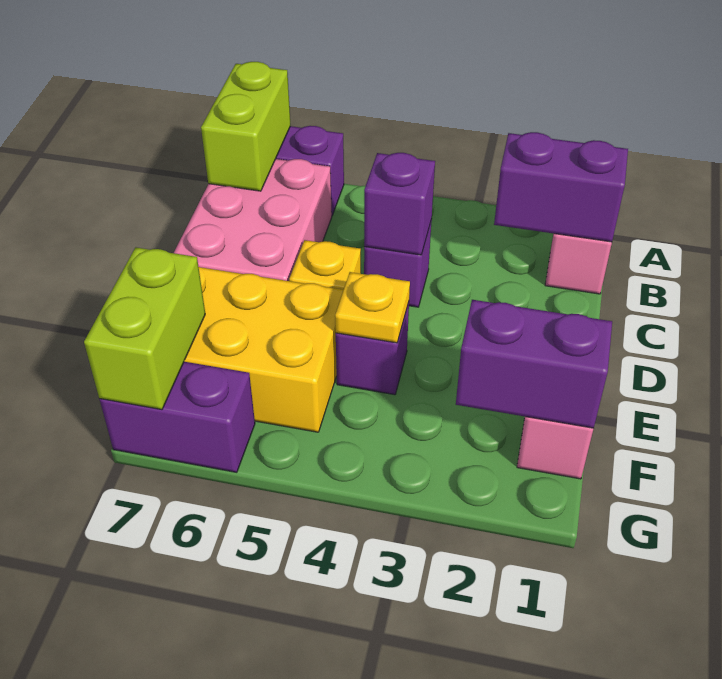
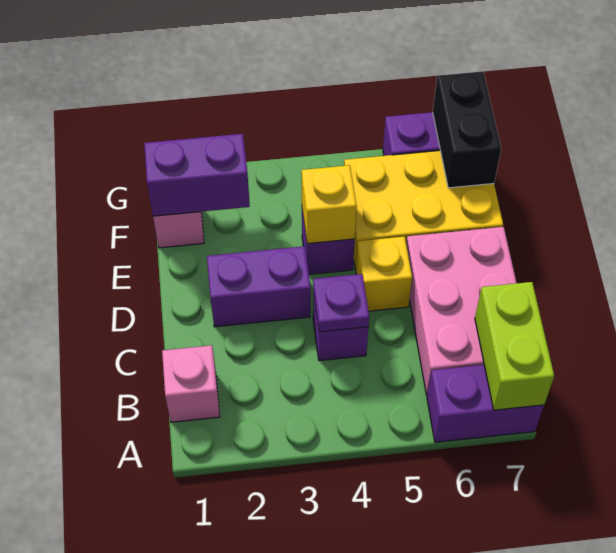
purple 1x2 brick [494,132,628,242] -> purple 1x2 brick moved to [207,246,311,327]
purple 1x1 brick [364,153,435,255] -> purple 1x1 plate [313,274,369,332]
yellow 1x1 plate [335,272,410,343] -> yellow 1x1 brick [301,165,357,244]
lime 1x2 brick [84,247,205,410] -> black 1x2 brick [433,72,501,188]

